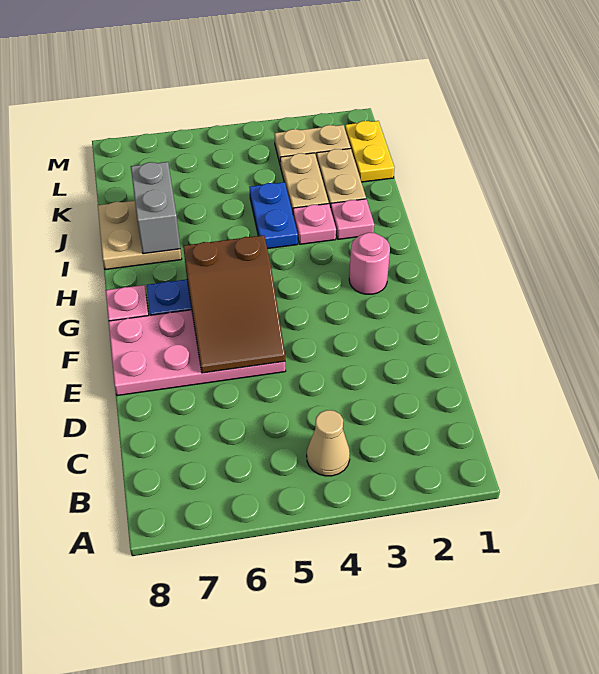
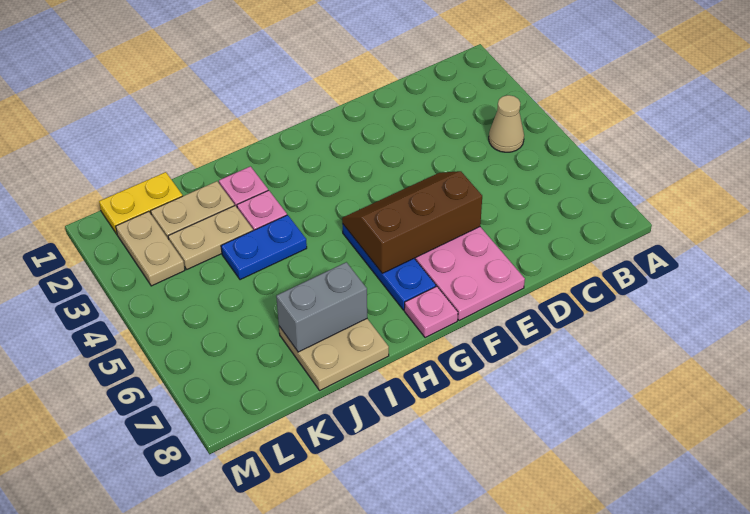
brown 2x3 slope [183,235,285,373] -> brown 2x3 slope turned to [342,171,482,273]
pink 1x1 round brick [349,233,390,294] -> none

